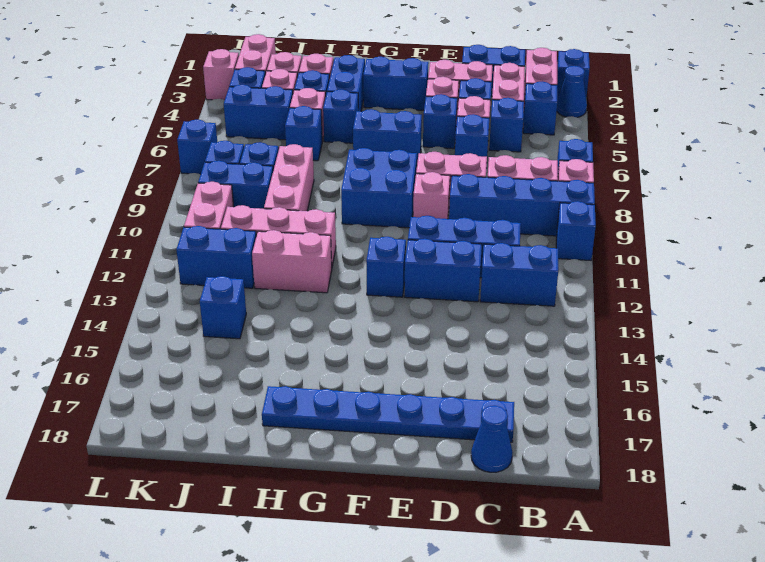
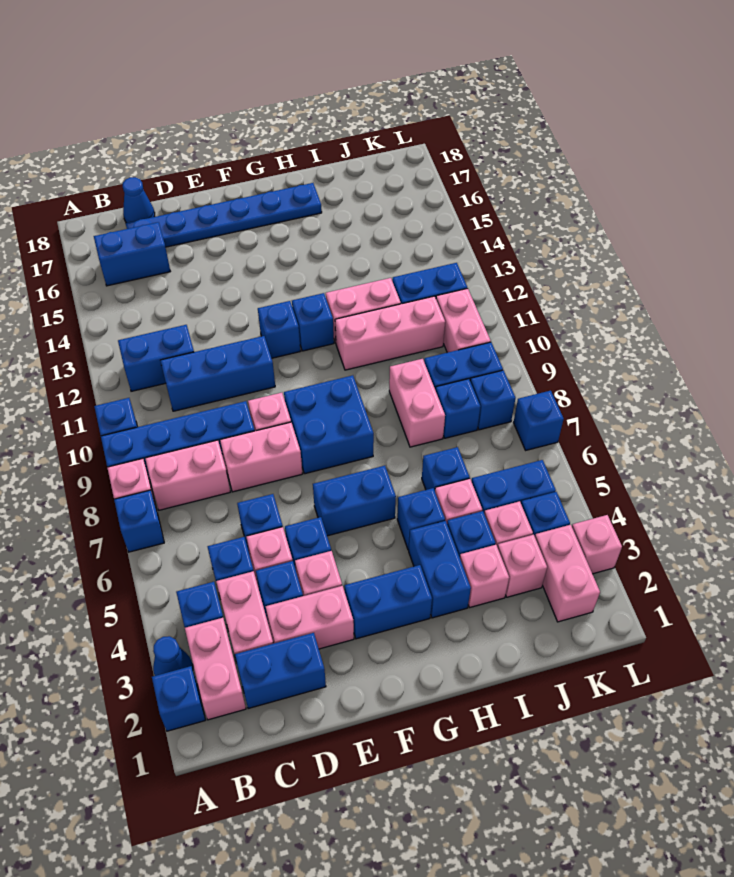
blue 1x2 brick [404,239,482,302] -> blue 1x2 brick moved to [94,222,170,286]
pink 1x3 brick [264,144,314,211] -> pink 1x2 brick [389,359,445,447]
blue 1x1 brick [200,276,246,339] -> blue 1x1 brick moved to [292,293,334,351]

